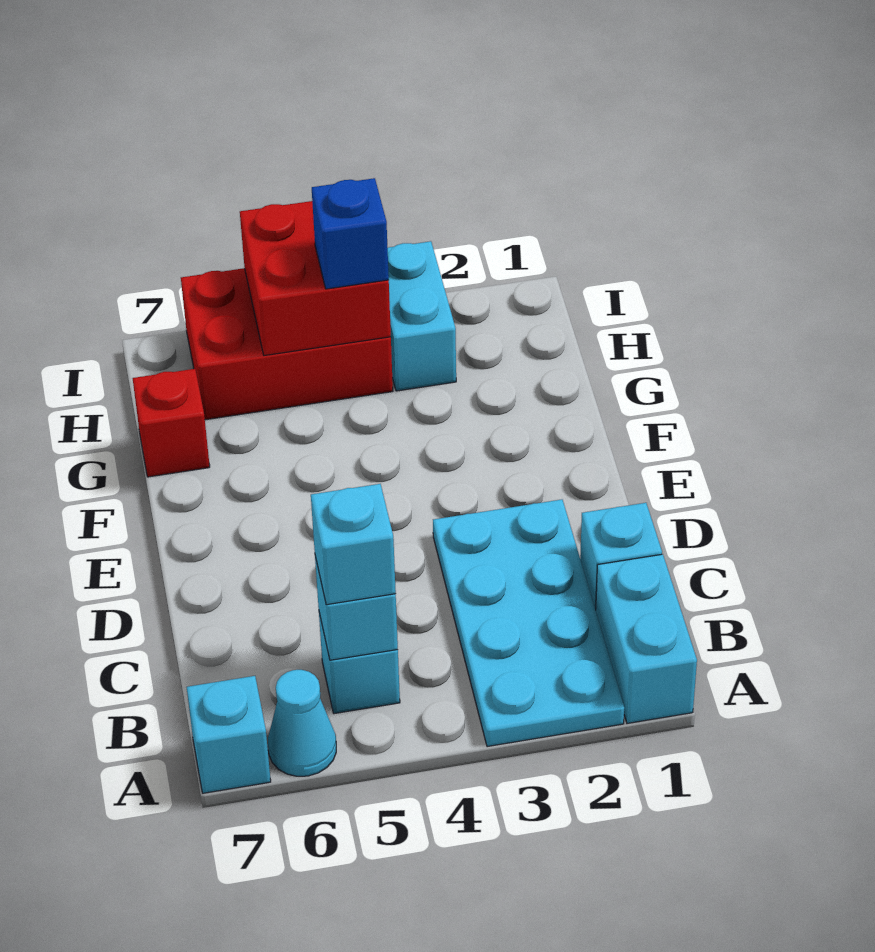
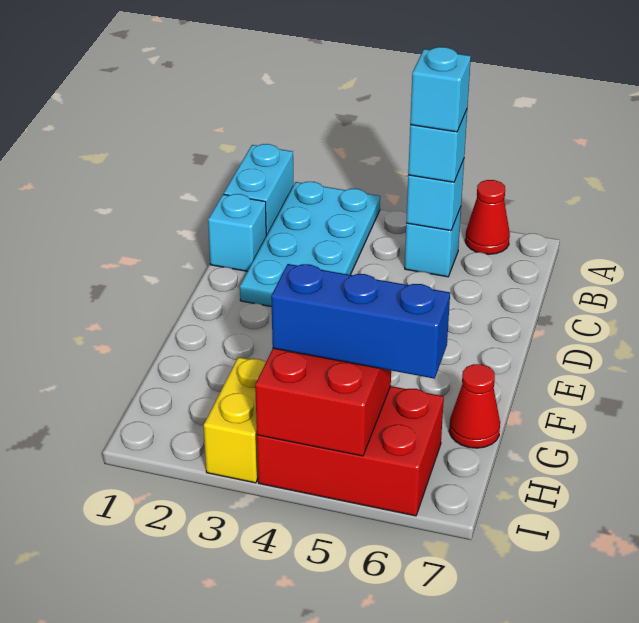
cyan 1x1 cone [268,670,336,776] -> red 1x1 cone [465,180,510,254]
cyan 1x1 brick [187,676,271,793] -> cyan 1x1 brick moved to [410,47,471,132]
red 1x1 brick [133,369,210,477] -> red 1x1 cone [449,364,500,448]
cyan 1x2 brick [388,241,456,391] -> yellow 1x2 brick [204,357,266,483]
blue 1x1 brick [312,178,389,289] -> blue 1x3 brick [271,264,450,379]

